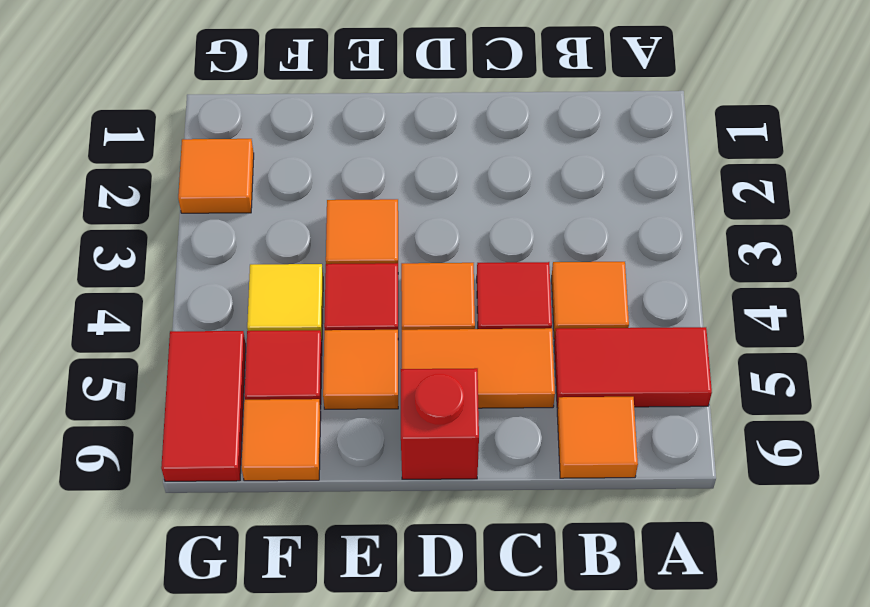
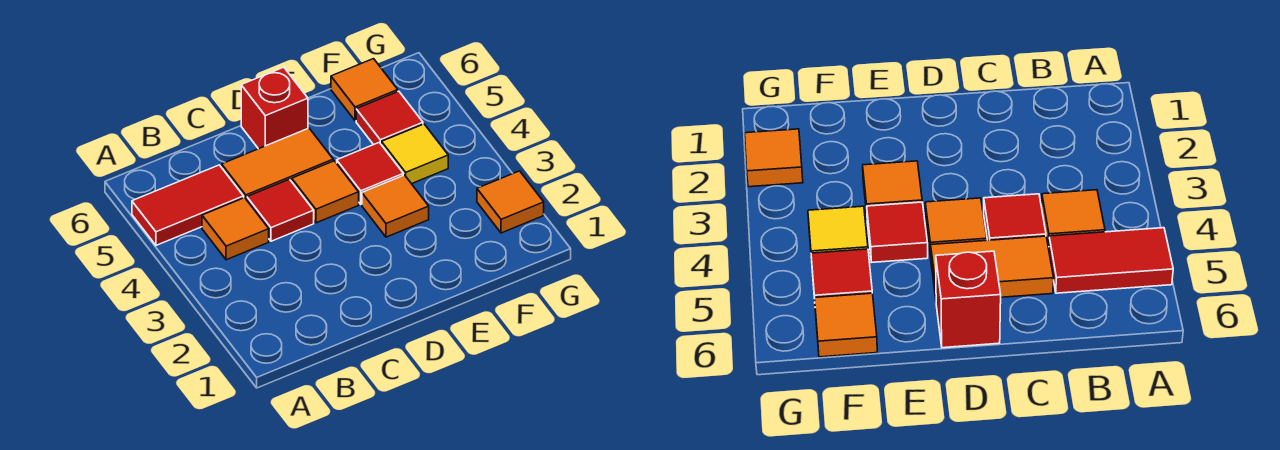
orange 1x1 tile [557,397,638,478] -> none
orange 1x1 tile [323,330,398,409] -> none
red 1x2 tile [161,331,246,481] -> none

